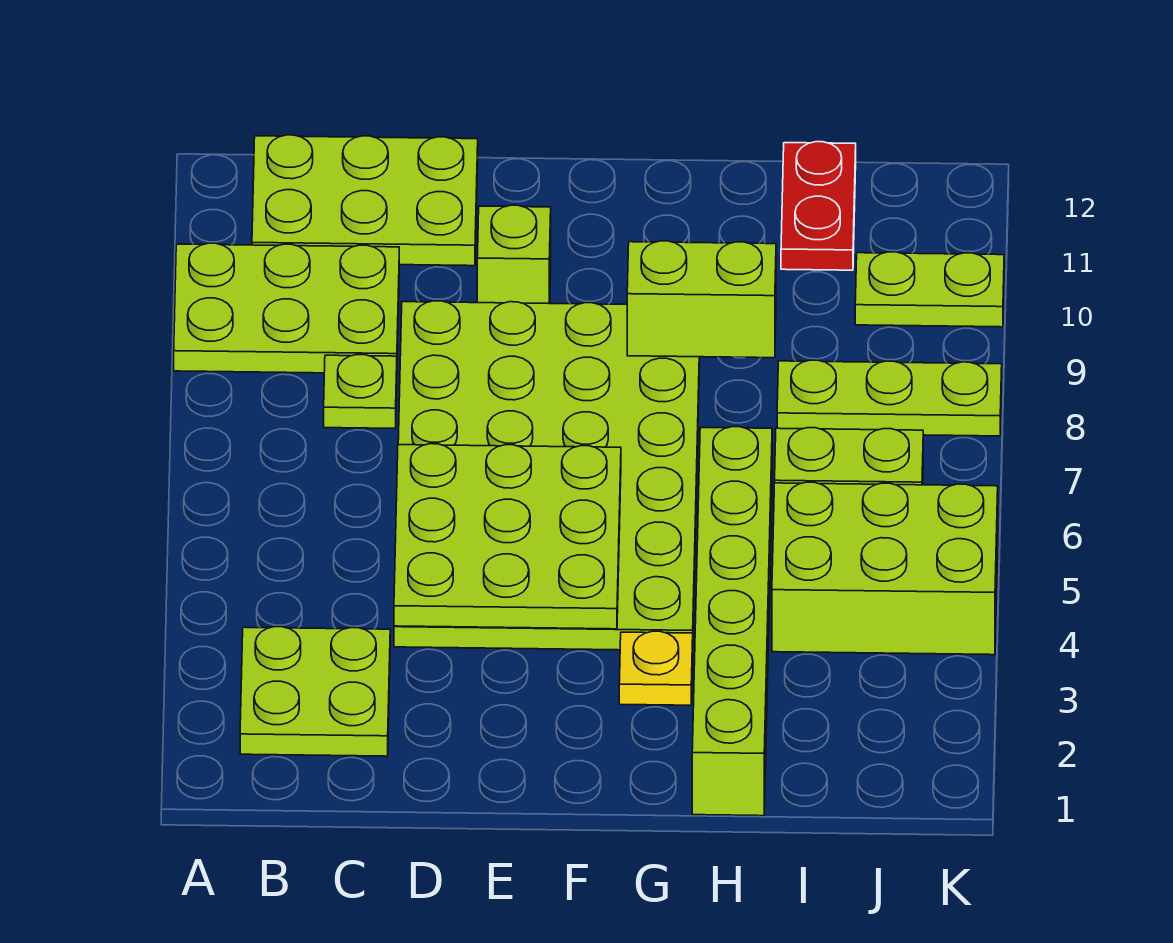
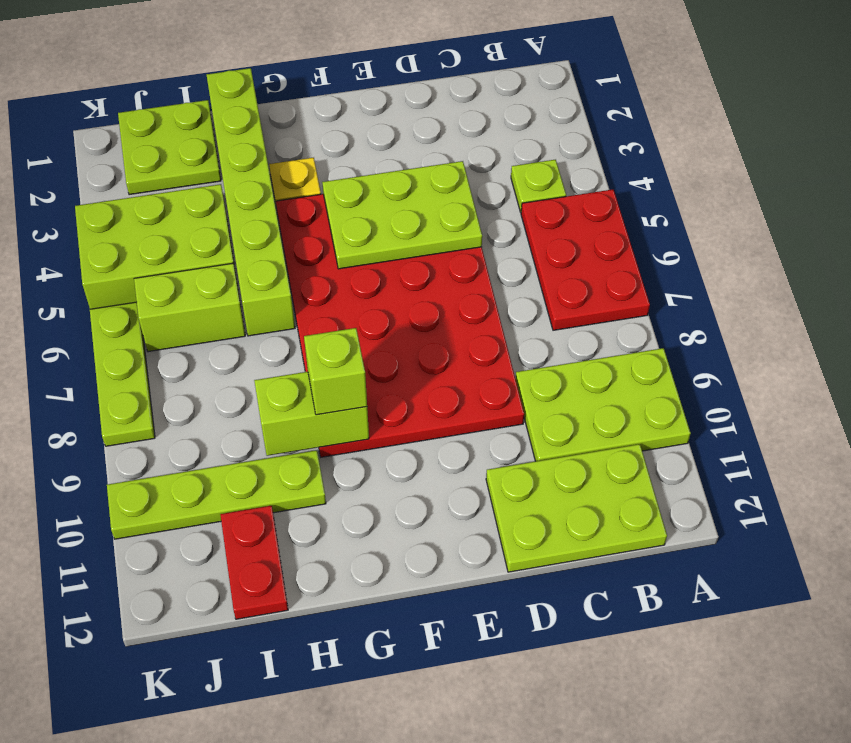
none -> red 2x3 plate [521,190,650,330]
lime 2x2 plate [240,627,390,756] -> lime 2x2 plate moved to [118,100,221,195]
lime 1x1 plate [324,355,397,428] -> lime 1x1 plate moved to [511,160,566,212]
lime 4x6 plate [394,301,700,650] -> red 4x6 plate [276,194,524,457]
lime 3x3 plate [394,444,621,629] -> lime 2x3 plate [322,161,482,269]
lime 1x1 brick [477,205,551,304] -> lime 1x1 brick moved to [304,328,367,415]
lime 1x3 plate [777,360,1002,436] -> lime 1x3 plate turned to [90,302,155,446]
lime 1x2 plate [855,252,1004,327] -> lime 1x4 plate [107,450,326,539]

